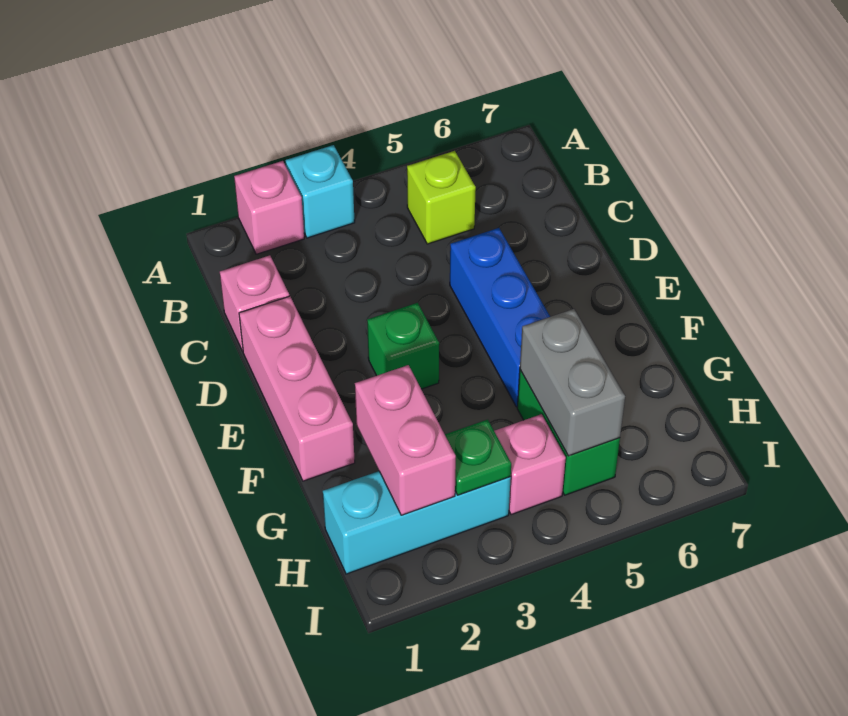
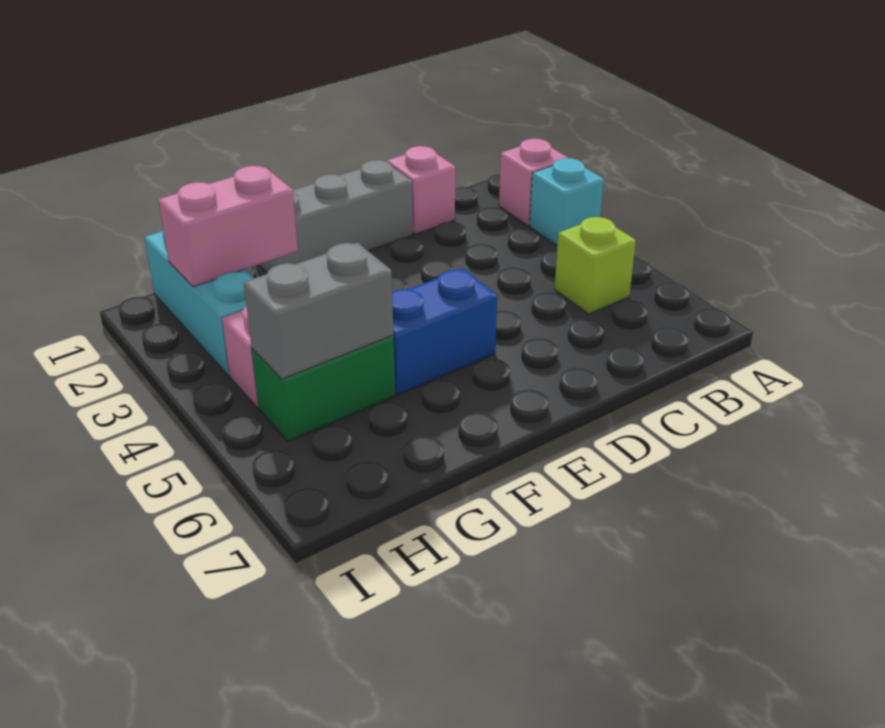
pink 1x3 brick [239,296,355,481] -> grey 1x3 brick [259,160,413,272]
blue 1x3 brick [450,228,550,407] -> blue 1x2 brick [392,269,497,395]
green 1x1 brick [367,303,439,389] -> none
green 1x1 plate [445,420,511,495] -> none

